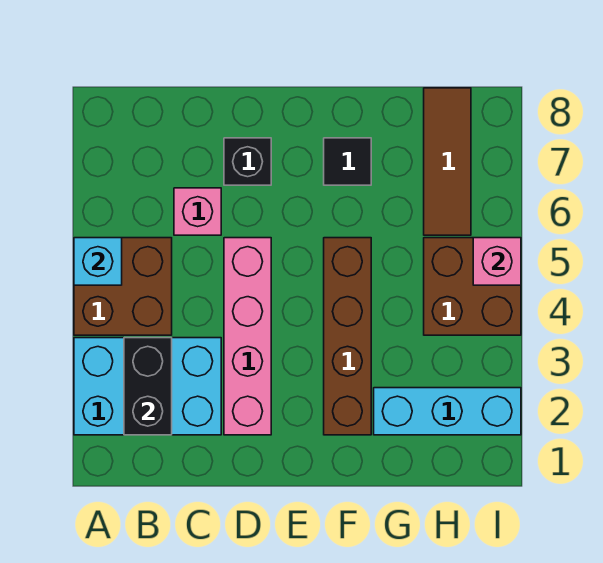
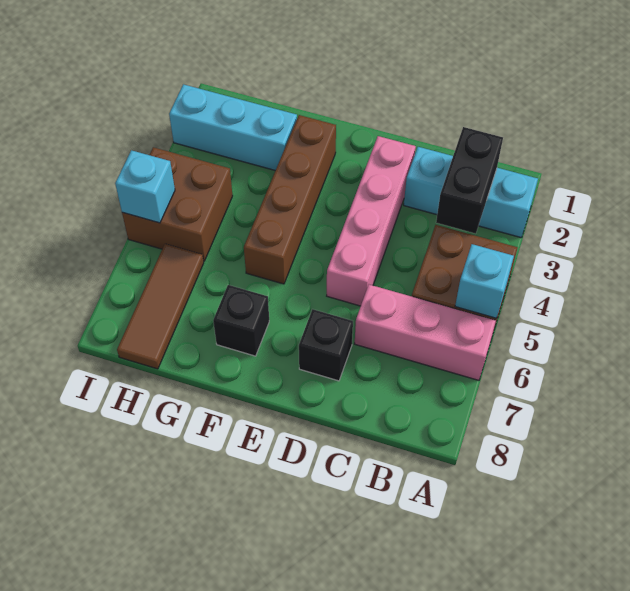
cyan 2x3 brick [74,338,221,435] -> cyan 1x3 brick [404,147,538,238]
pink 1x1 brick [174,188,221,235] -> pink 1x3 brick [355,285,496,380]
black 1x1 tile [324,138,371,185] -> black 1x1 brick [213,285,269,356]
pink 1x1 brick [473,238,521,285] -> cyan 1x1 brick [115,150,175,223]

